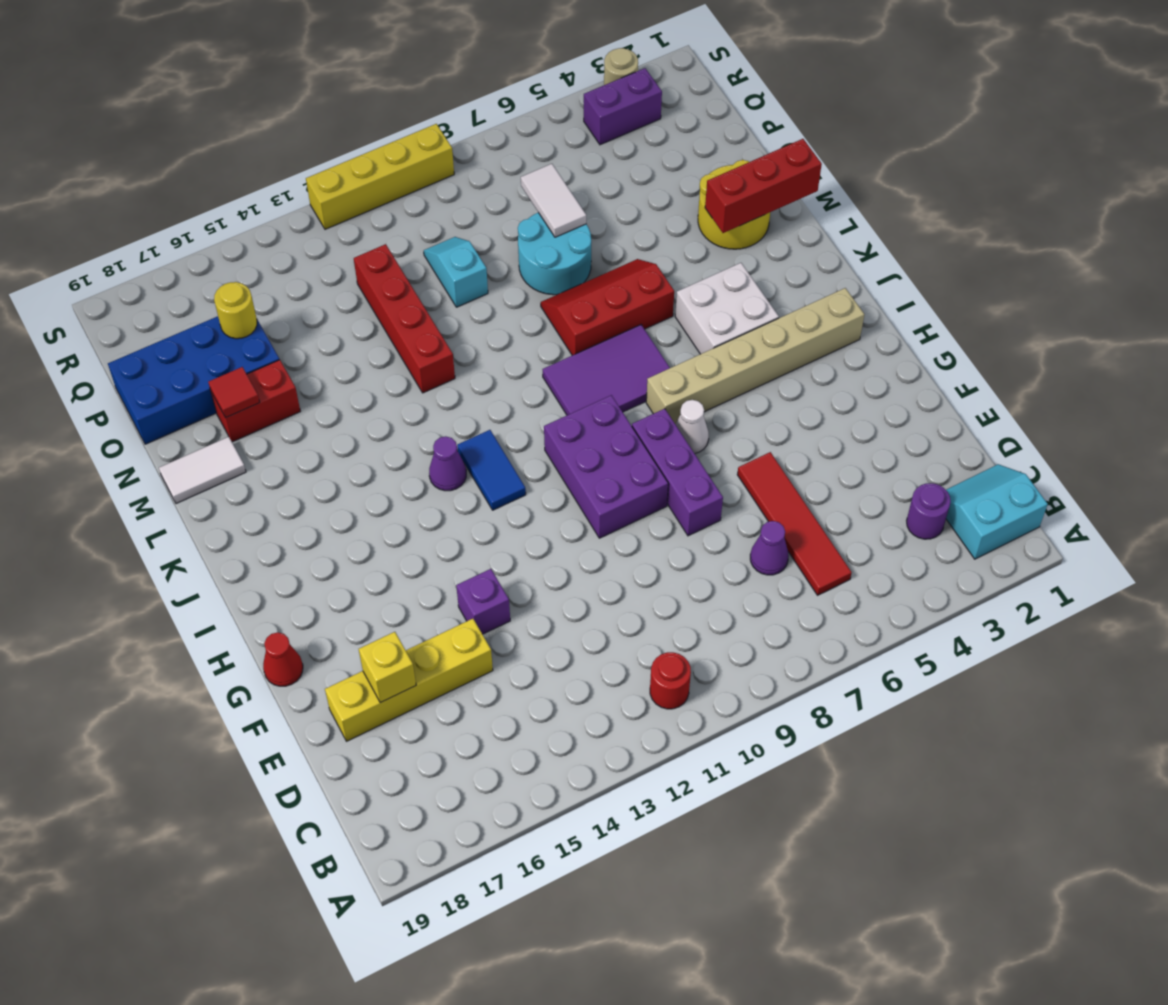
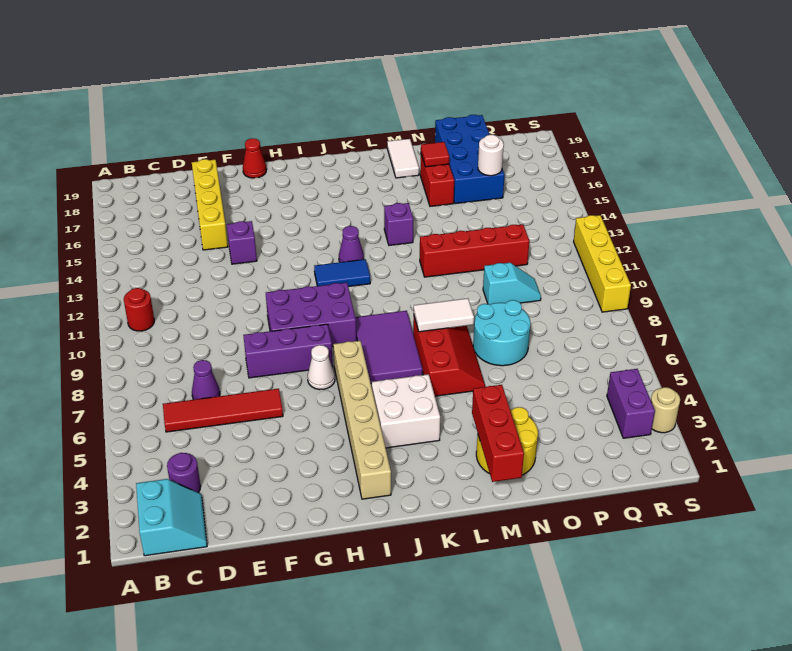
yellow 1x1 brick [359,632,416,703] -> none
none -> purple 1x1 brick [384,203,413,245]
white 1x2 tile [521,164,586,237] -> white 1x2 tile moved to [414,298,474,332]
yellow 1x1 round brick [214,282,257,339] -> white 1x1 round brick [478,135,504,176]

